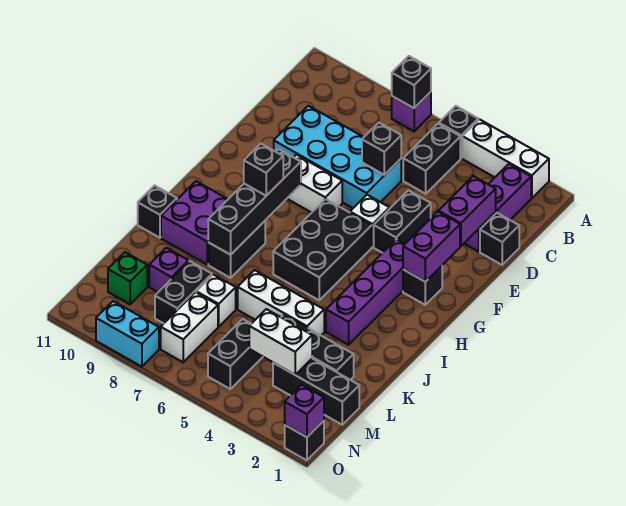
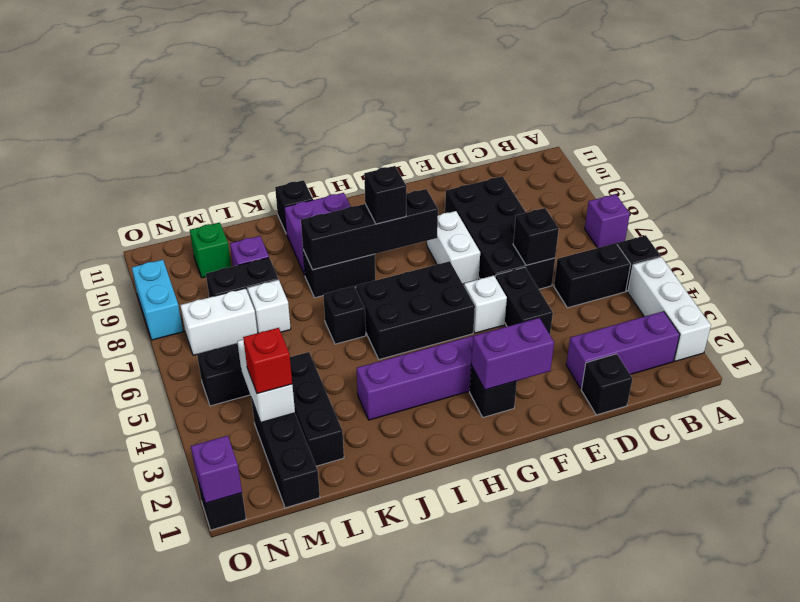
black 1x1 brick [392,56,431,108] -> black 1x1 brick moved to [323,286,366,344]
purple 1x2 brick [439,176,496,246] -> none
cyan 2x4 brick [274,106,401,208] -> black 2x4 brick [445,177,555,289]
black 1x2 brick [374,190,431,253] -> black 1x2 brick turned to [495,267,553,334]
white 1x3 brick [238,270,324,335] -> none
none -> red 1x1 brick [243,328,292,394]

